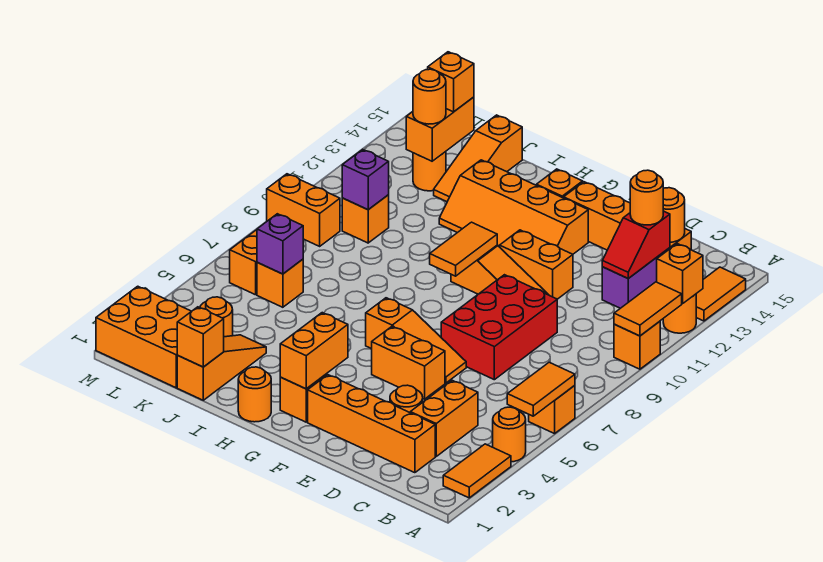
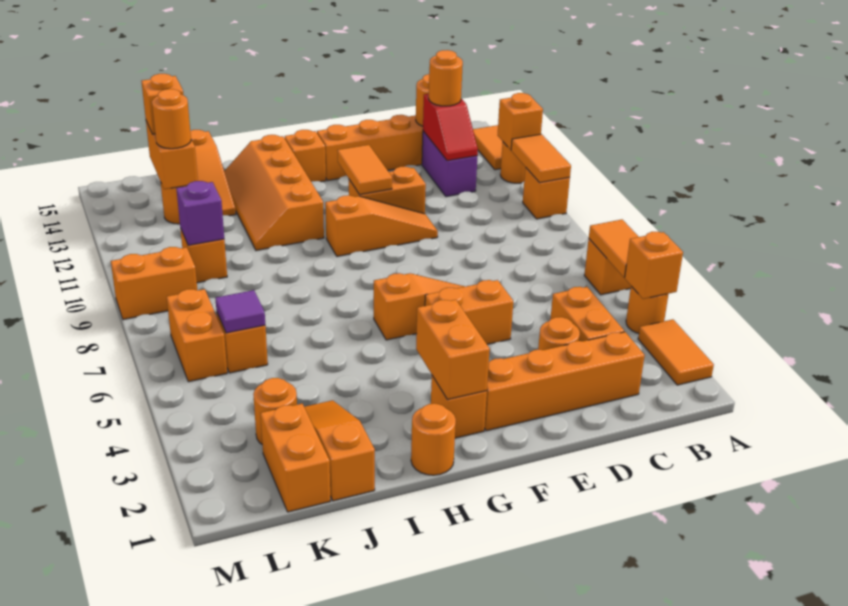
red 2x3 brick [441,275,557,380] -> none
orange 2x4 slope [439,160,588,254] -> orange 2x4 slope turned to [224,135,324,251]
orange 1x2 tile [430,222,497,276] -> orange 1x2 tile moved to [337,145,392,195]
orange 1x1 brick [177,307,224,367] -> orange 1x1 brick moved to [625,232,683,299]
orange 2x3 brick [96,286,191,388] -> orange 1x2 brick [260,404,330,512]
purple 1x1 brick [257,214,303,274] -> purple 1x1 tile [215,290,265,333]

